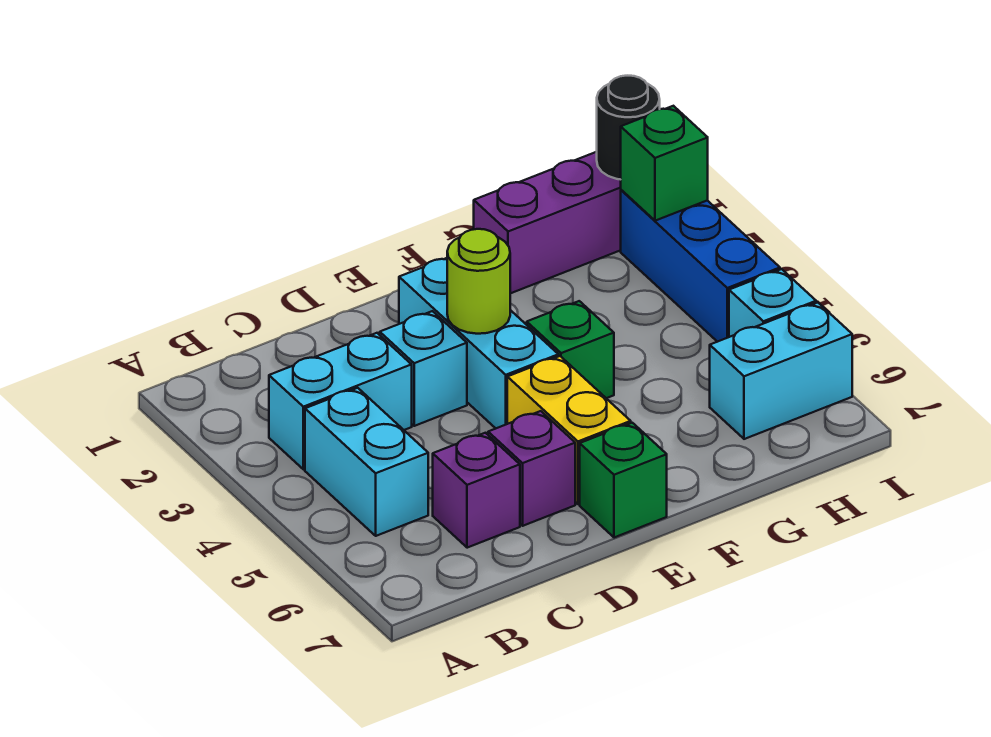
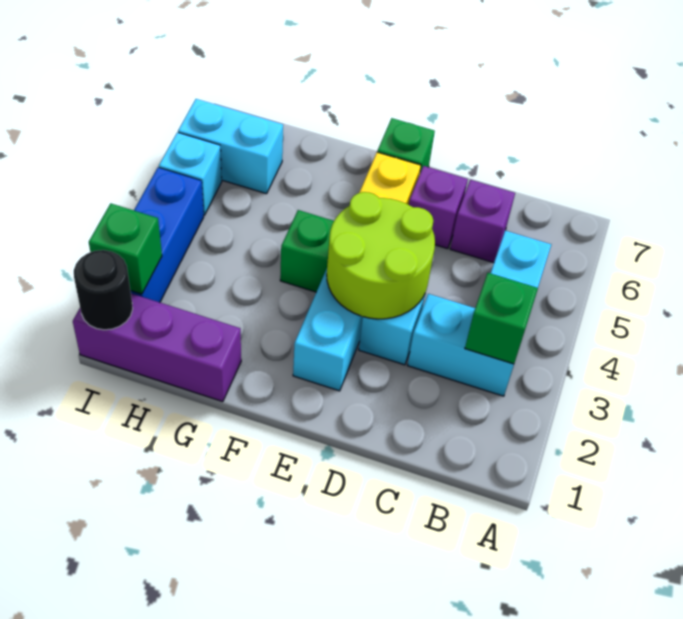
none -> green 1x1 brick [465,273,538,364]
lime 1x1 round brick [447,229,510,334] -> lime 2x2 round brick [327,192,435,319]

